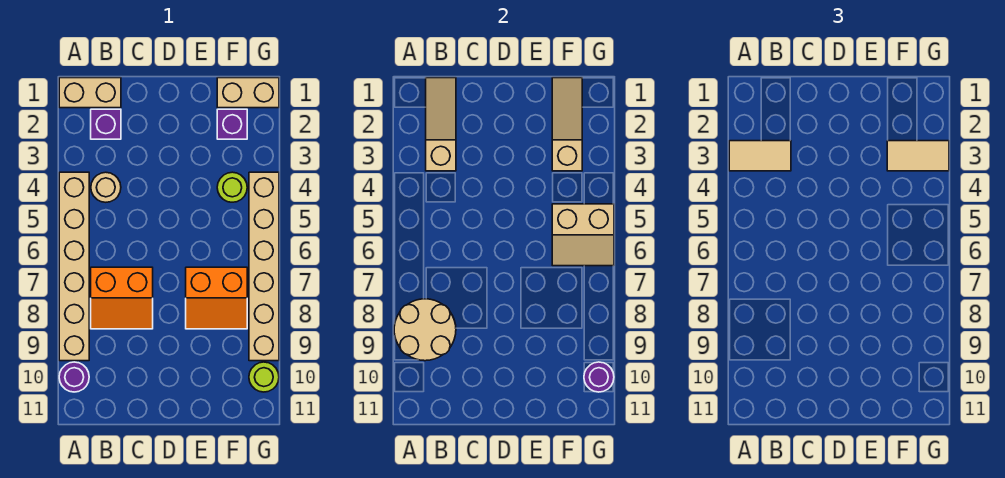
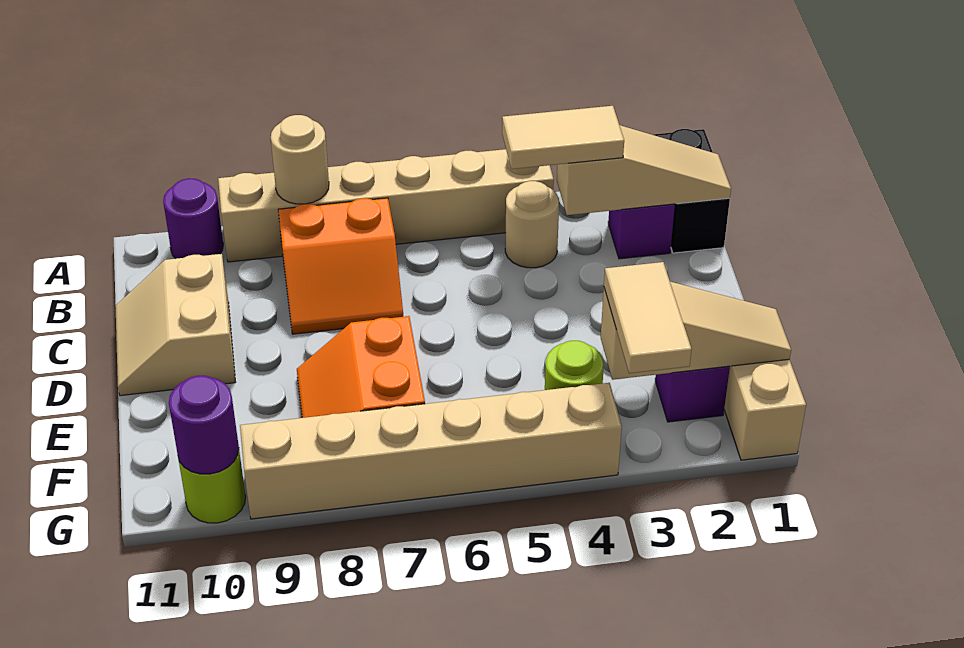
tan 1x2 brick [59,78,121,108] -> black 1x2 brick [654,129,730,253]
tan 1x2 tile [729,141,791,171] -> tan 1x2 tile turned to [502,106,624,169]
tan 2x2 round brick [394,299,456,361] -> tan 1x1 round brick [271,115,329,204]
orange 2x2 slope [91,267,153,329] -> orange 2x2 slope turned to [278,198,403,334]
tan 2x2 slope [552,204,614,266] -> tan 2x2 slope moved to [115,254,235,396]

